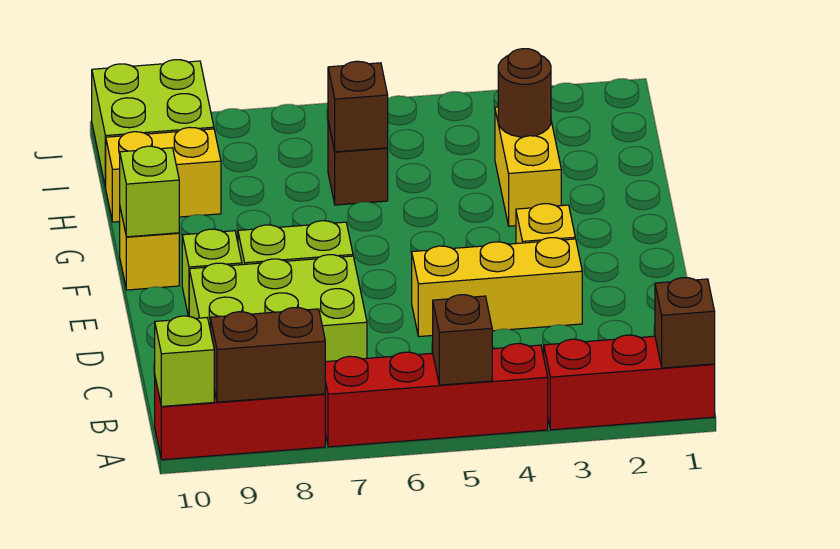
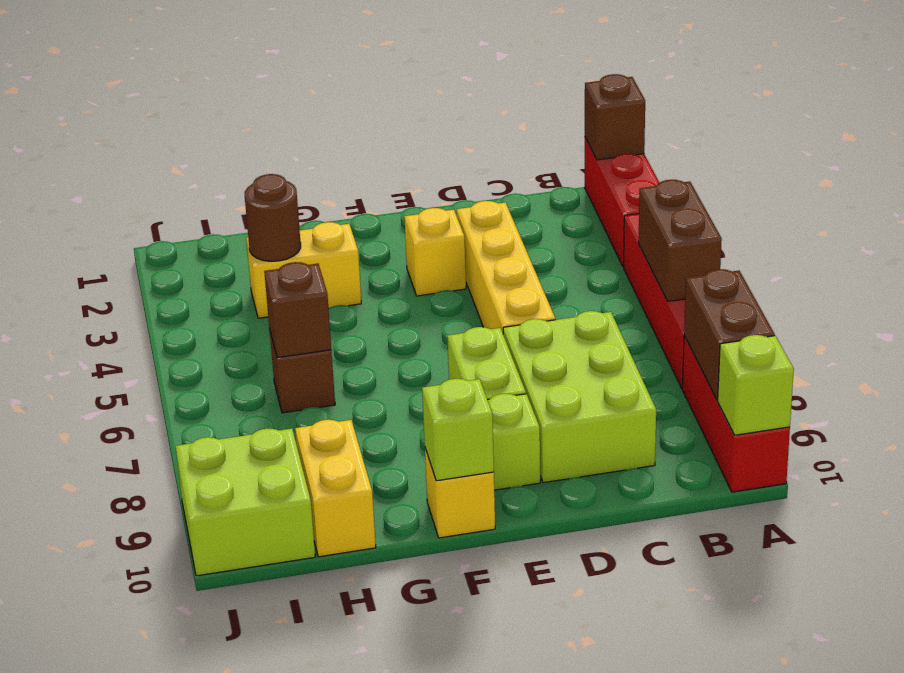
brown 1x1 brick [433,295,492,385] -> brown 1x2 brick [638,180,722,301]
yellow 1x3 brick [412,238,582,337] -> yellow 1x4 brick [457,201,555,332]

